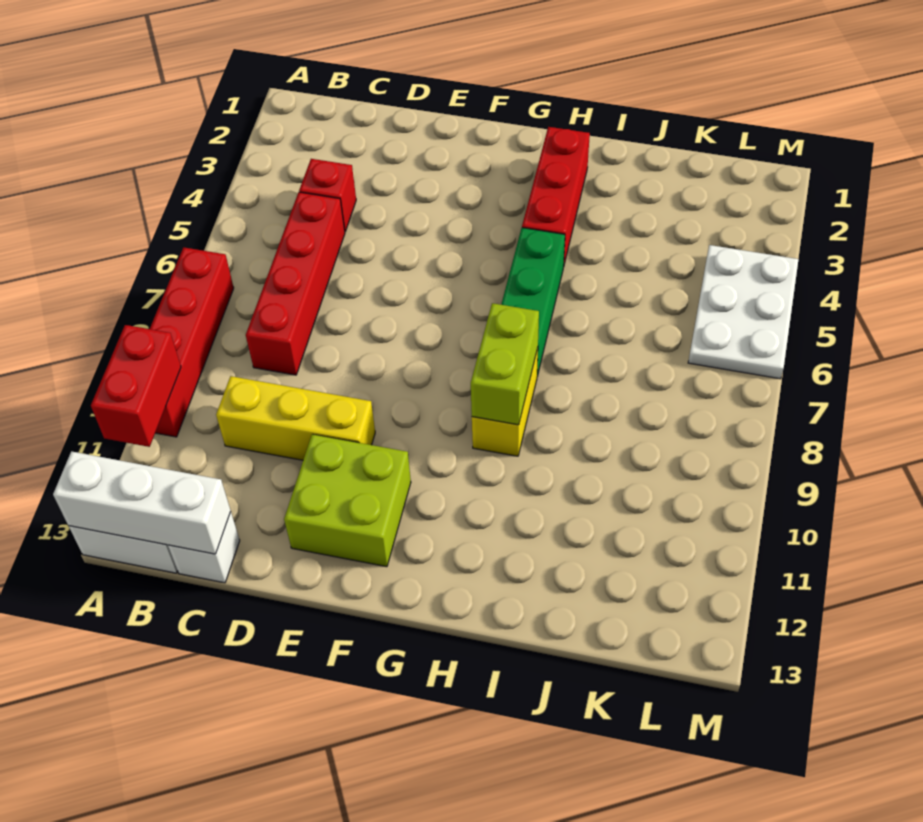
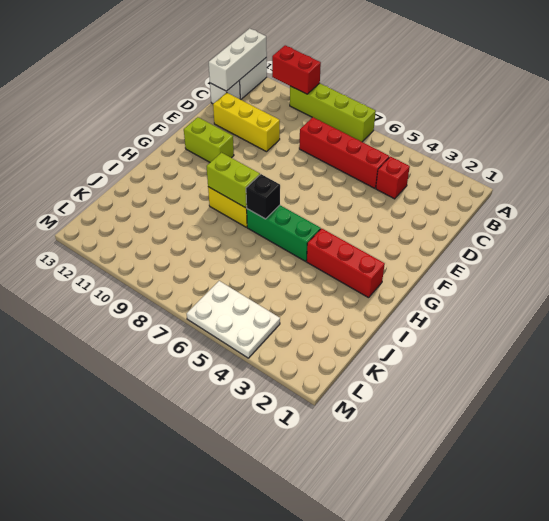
red 1x4 brick [150,247,234,437] -> lime 1x4 brick [290,83,376,142]
yellow 1x3 brick [216,376,375,460] -> yellow 1x3 brick turned to [213,93,280,152]
lime 2x2 brick [284,434,411,567] -> lime 1x2 brick [184,117,234,162]
none -> black 1x1 brick [246,174,280,219]

